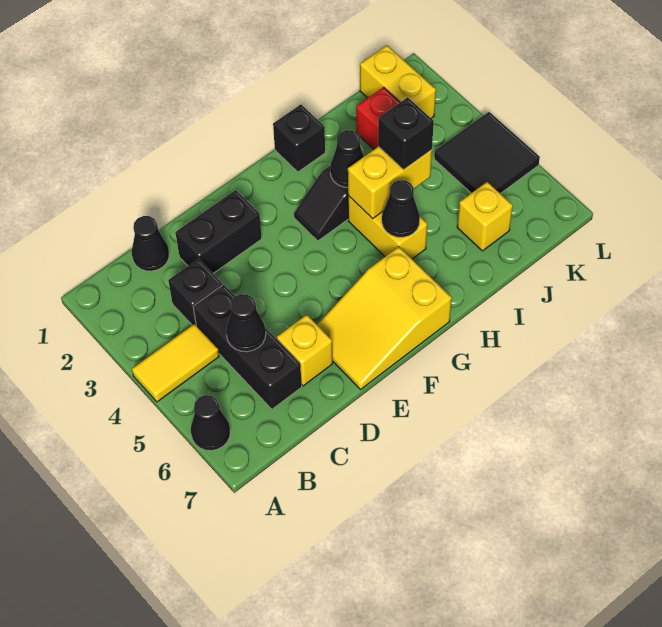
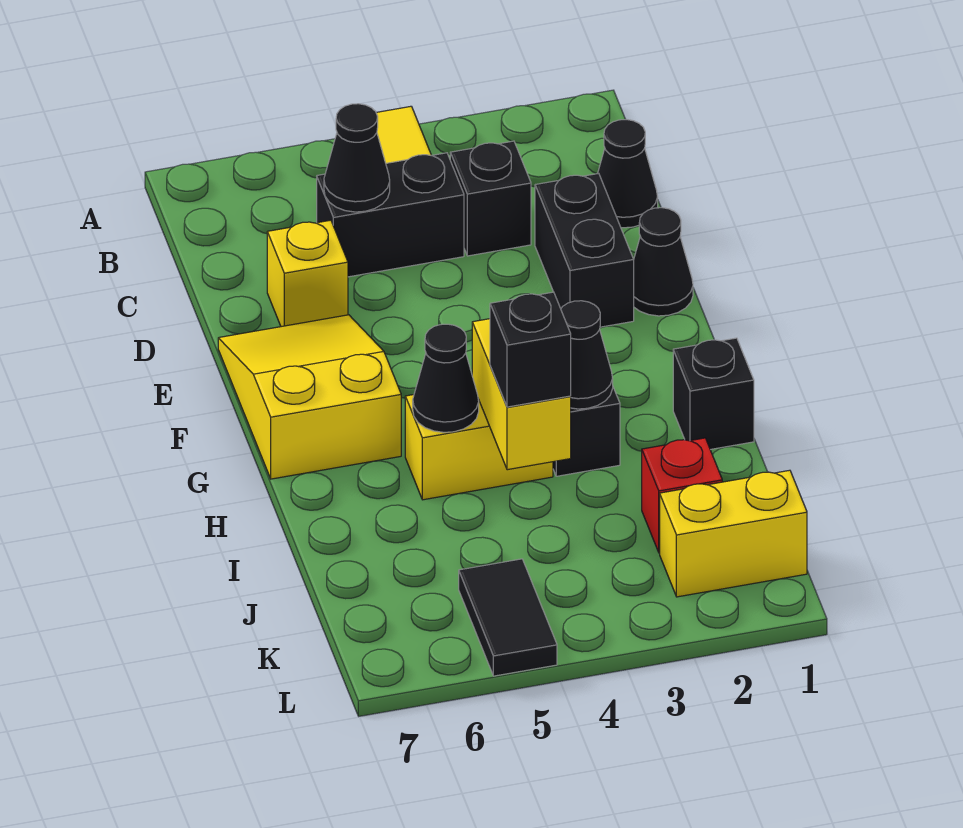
black 1x1 cone [191,395,230,451] -> black 1x1 cone moved to [634,208,693,316]
black 1x3 brick [193,285,302,409] -> black 1x2 brick [317,153,464,277]
yellow 1x1 brick [457,182,513,251] -> none
black 2x2 tile [434,112,540,194] -> black 1x2 tile [459,559,557,676]

